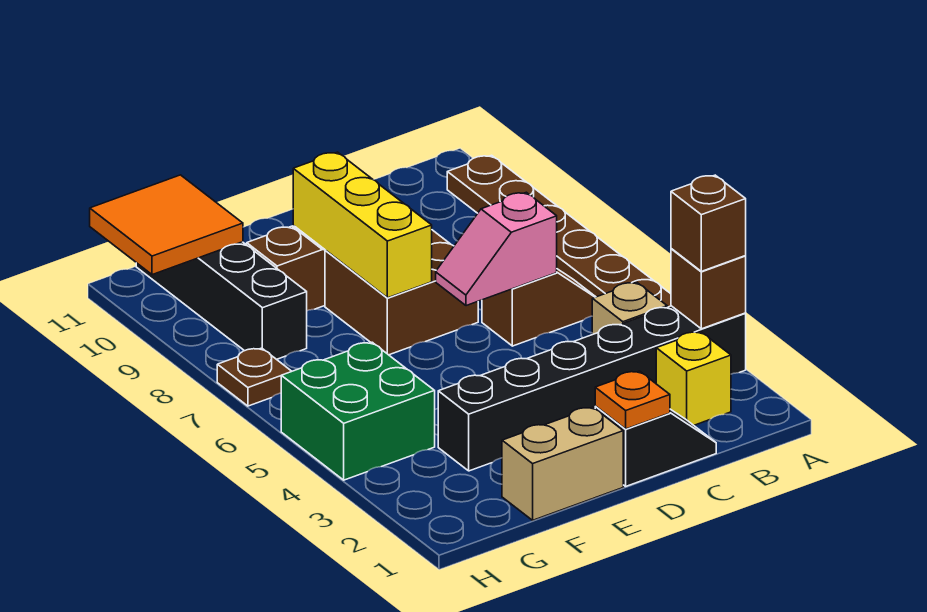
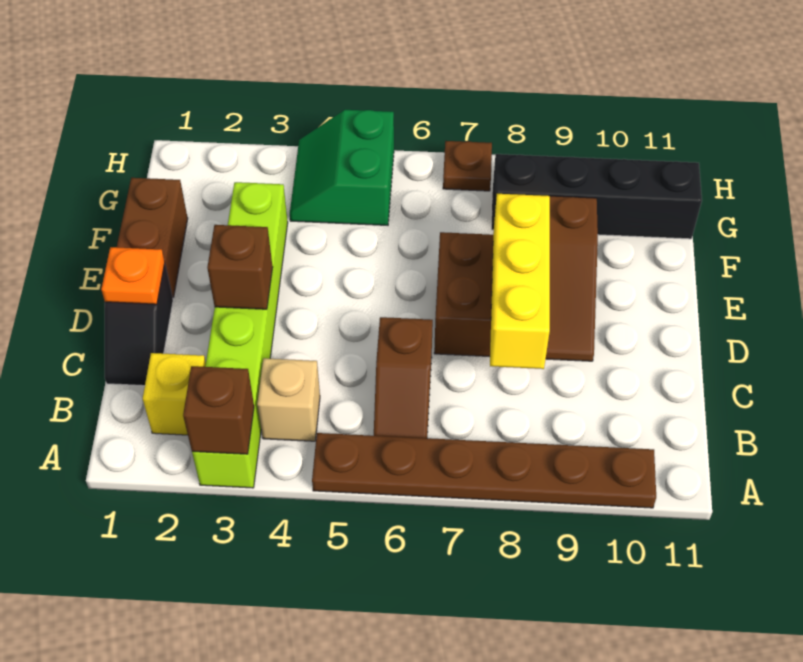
black 1x6 brick [438,306,746,471] -> lime 1x6 brick [192,182,288,488]
brown 1x1 brick [671,175,746,271] -> brown 1x1 brick moved to [207,225,273,309]
pink 1x2 slope [436,192,557,306] -> none
tan 1x2 brick [502,407,623,520] -> brown 1x2 brick [117,178,188,298]
yellow 1x3 brick [293,152,432,298] -> yellow 1x3 brick turned to [490,194,550,369]
green 2x2 brick [281,342,435,480] -> green 2x2 slope [290,110,394,225]
orange 2x2 tile [90,175,243,275] -> none

